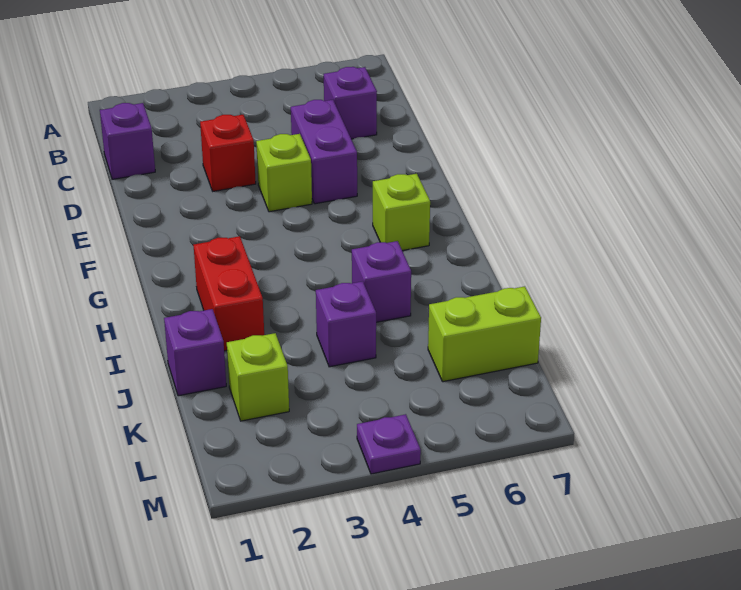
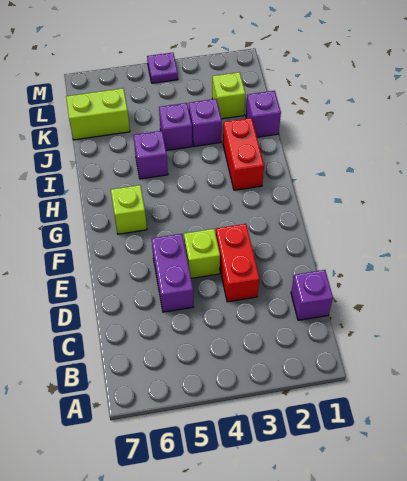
purple 1x1 brick [324,67,377,139] -> purple 1x1 brick moved to [189,99,222,146]
red 1x1 brick [200,115,256,191] -> red 1x2 brick [216,224,259,302]

